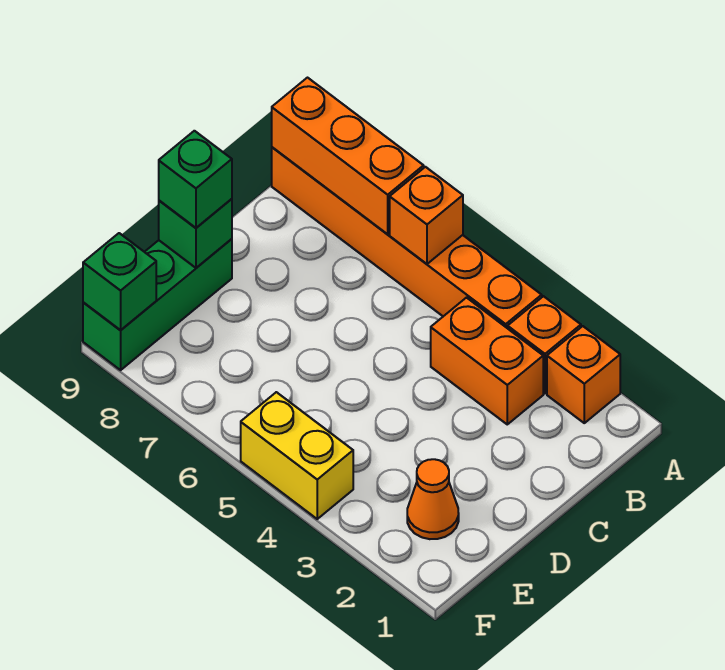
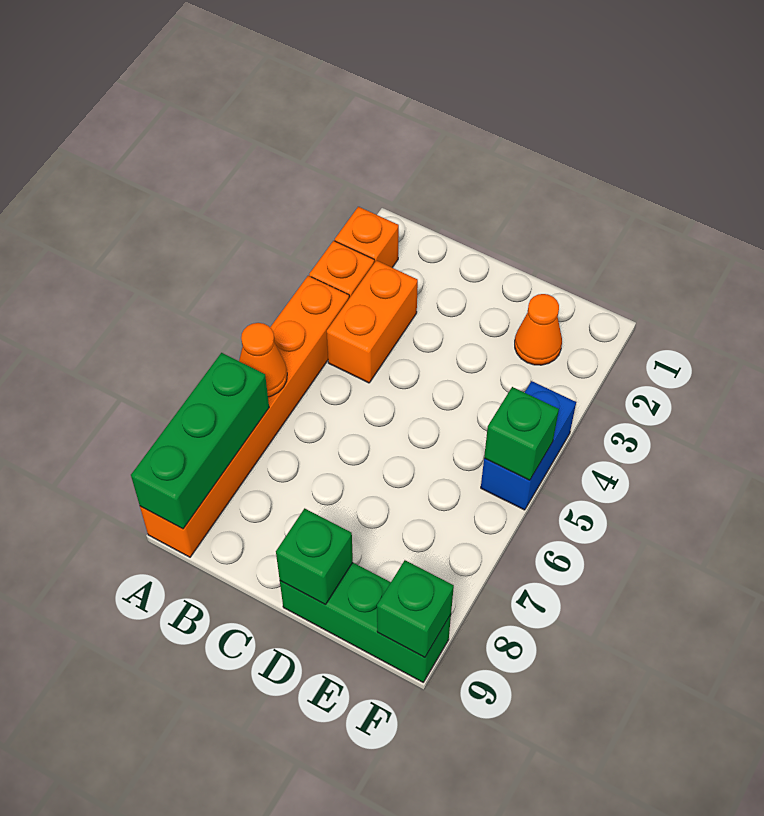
orange 1x1 brick [390,167,463,264] -> orange 1x1 cone [239,323,287,397]
orange 1x3 brick [272,78,424,234] -> green 1x3 brick [131,353,269,529]
green 1x1 brick [159,131,232,228] -> green 1x1 brick moved to [484,387,559,480]
yellow 1x2 brick [241,392,353,519] -> blue 1x2 brick [481,381,576,510]

